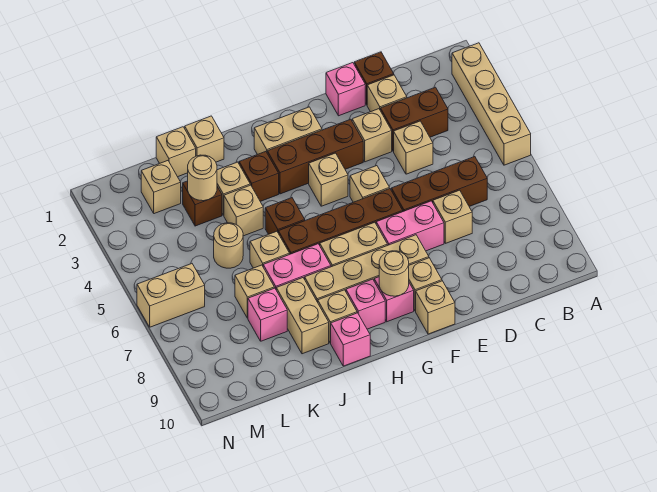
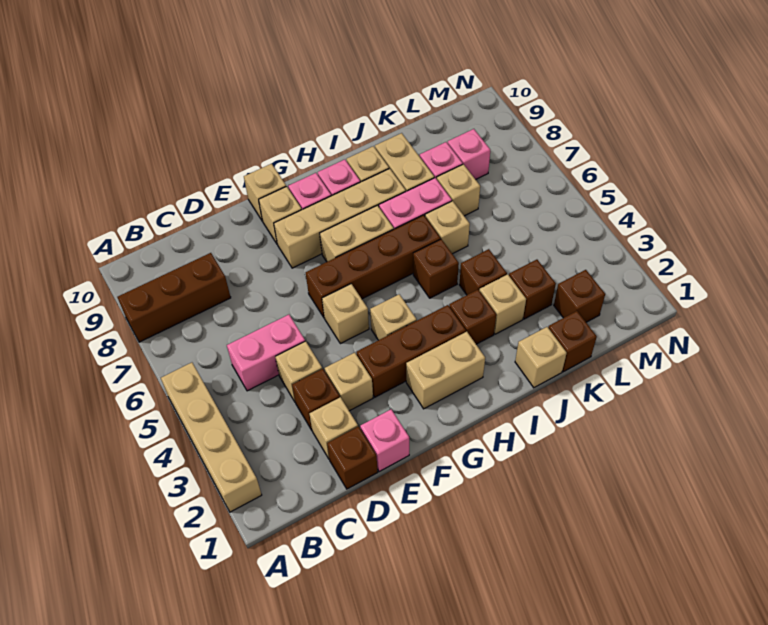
brown 1x2 brick [380,87,448,151] -> brown 1x1 brick [292,369,340,430]
brown 1x3 brick [391,157,487,211] -> brown 1x3 brick moved to [117,253,231,342]
tan 1x1 brick [433,190,472,243] -> none
pink 1x2 brick [376,201,444,251] -> pink 1x2 brick moved to [227,315,305,391]
tan 1x1 round brick [379,251,409,296] -> none
pink 1x1 brick [331,313,370,366] -> pink 1x1 brick moved to [448,129,490,180]
tan 1x1 brick [224,185,263,236] -> brown 1x1 brick [459,249,507,295]
tan 1x1 brick [156,127,196,177] -> brown 1x1 brick [548,311,597,372]
tan 1x1 round brick [188,155,217,201] -> none
tan 1x1 round brick [214,223,243,268] -> none
tan 1x1 brick [141,161,181,214] -> brown 1x1 brick [554,270,605,322]
tan 1x2 brick [137,264,205,327] -> none

